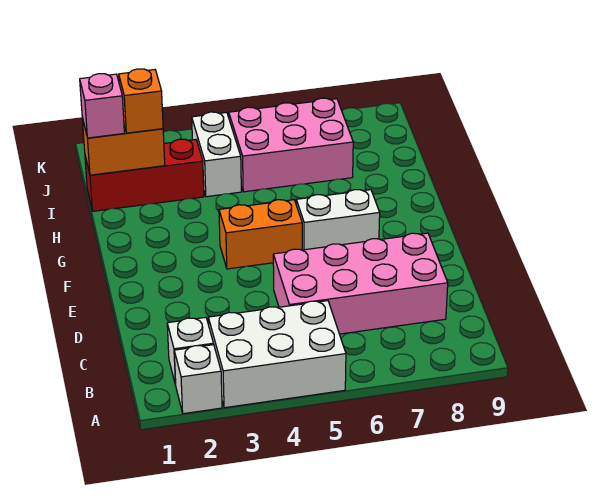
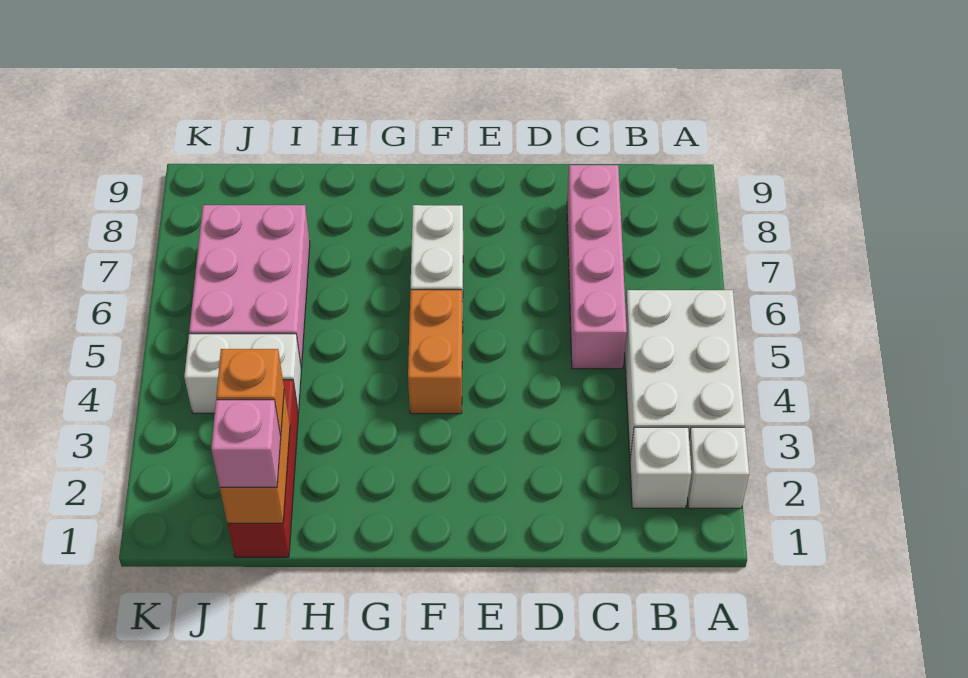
pink 2x4 brick [273,233,448,334] -> pink 1x4 brick [567,165,627,369]

